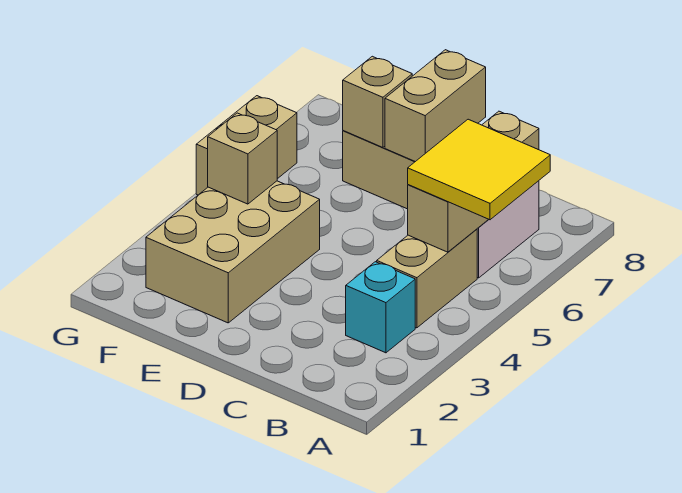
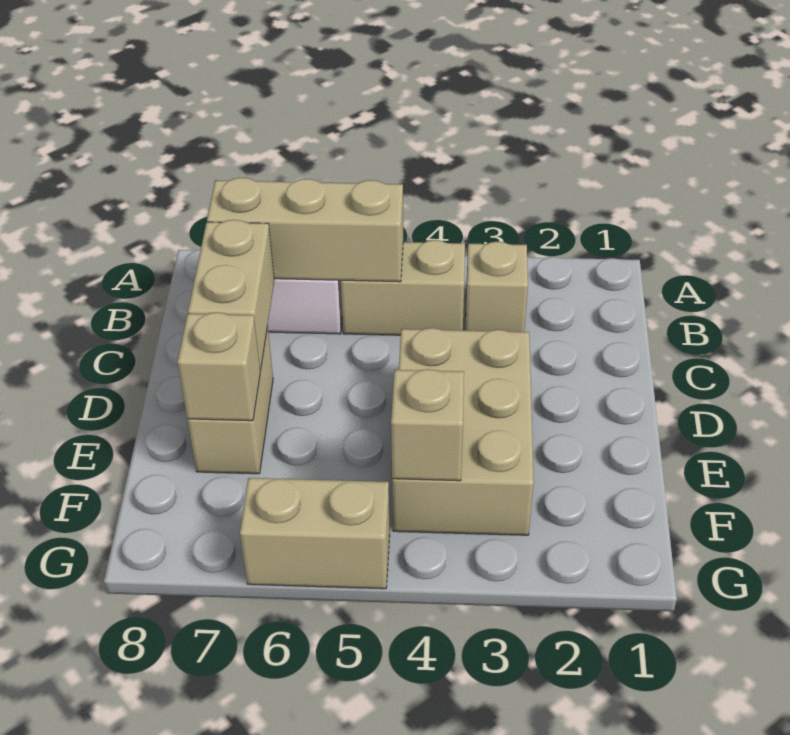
yellow 2x2 tile [408,119,550,220] -> none
cyan 1x1 brick [346,262,415,353] -> tan 1x1 brick [466,242,528,332]
tan 1x2 brick [385,50,486,162] -> tan 1x2 brick turned to [188,220,274,370]
tan 2x3 brick [146,181,320,323] -> tan 2x3 brick turned to [392,328,534,535]

